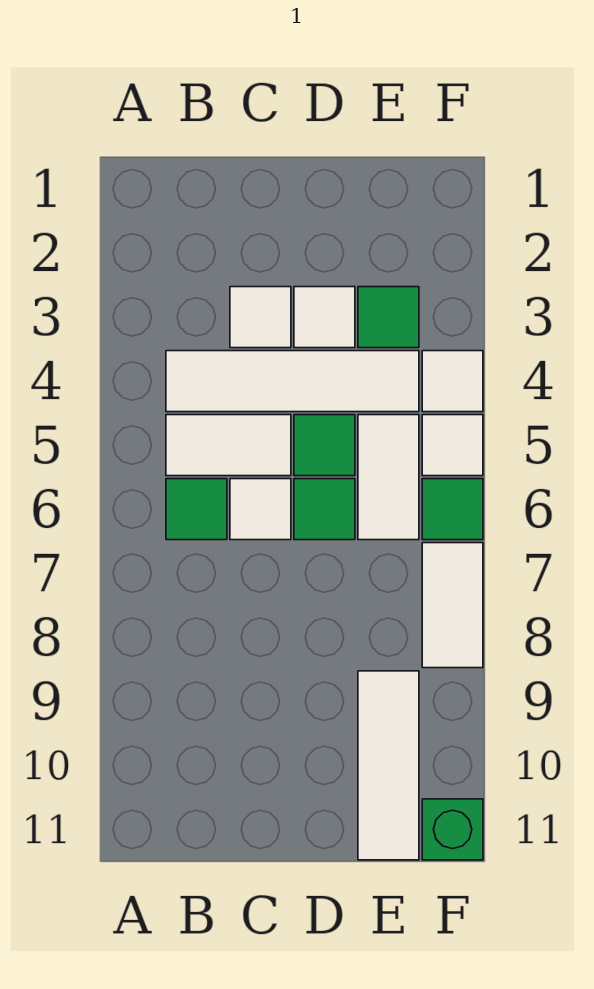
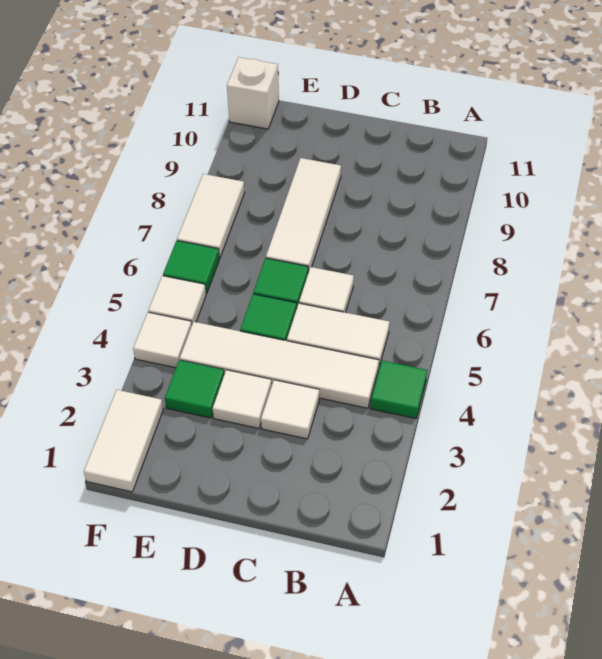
green 1x1 tile [166,479,227,540] -> green 1x1 tile moved to [370,360,427,418]
white 1x2 tile [358,415,419,540] -> white 1x2 tile moved to [84,390,163,492]
white 1x3 tile [358,671,419,860] -> white 1x3 tile moved to [266,158,341,272]
green 1x1 brick [422,799,483,860] -> white 1x1 brick [227,57,279,129]

